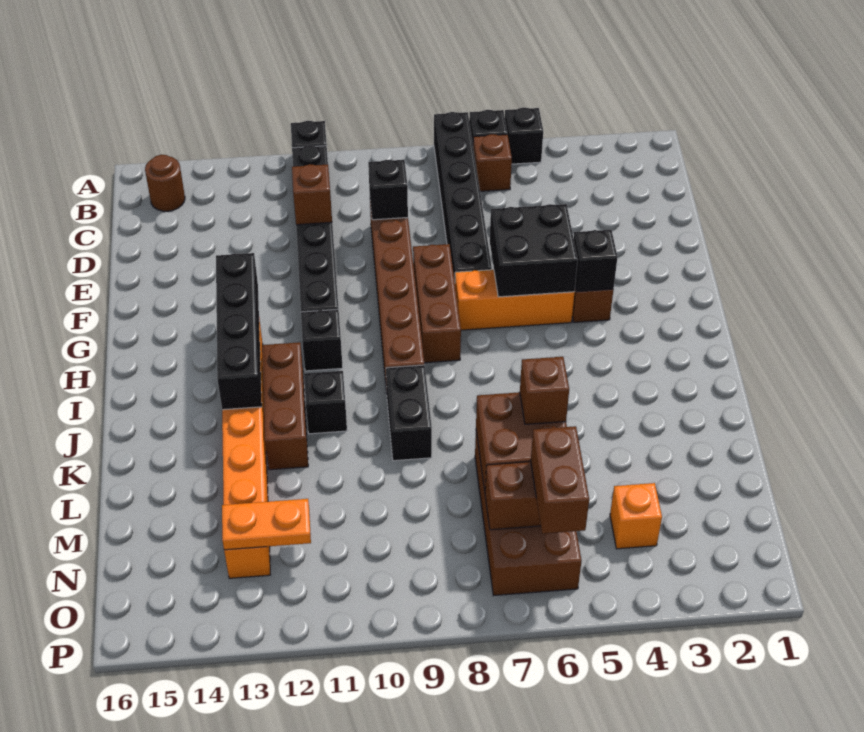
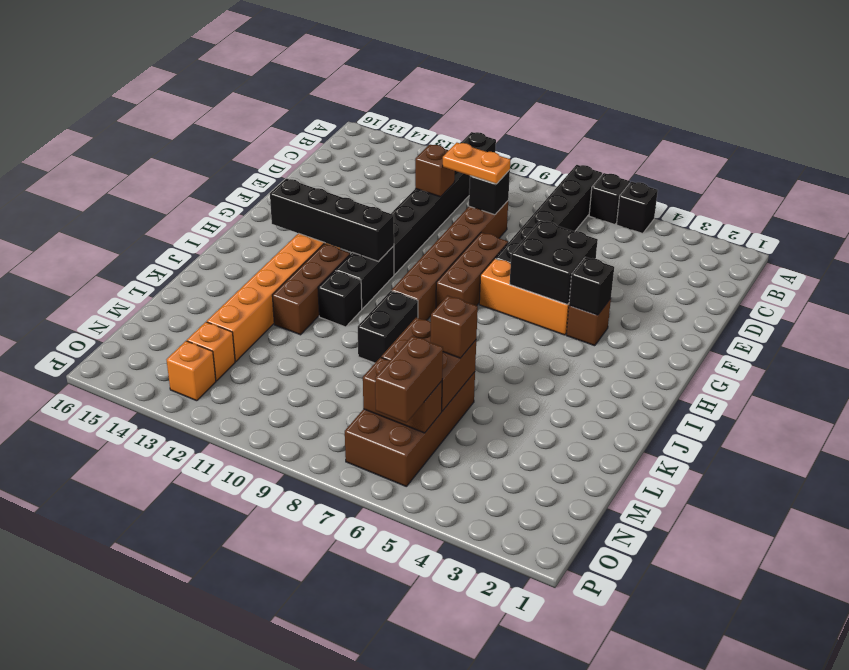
brown 1x1 brick [473,134,512,191] -> none
brown 1x1 round brick [145,155,185,211] -> none
black 1x4 brick [216,253,262,410] -> black 1x4 brick turned to [270,179,394,262]
black 1x1 brick [301,309,343,371] -> black 1x2 brick [335,246,394,309]
orange 1x1 brick [610,483,662,549] -> orange 1x1 brick moved to [166,341,216,401]
orange 1x2 plate [222,499,311,550] -> orange 1x2 plate moved to [443,143,510,184]

